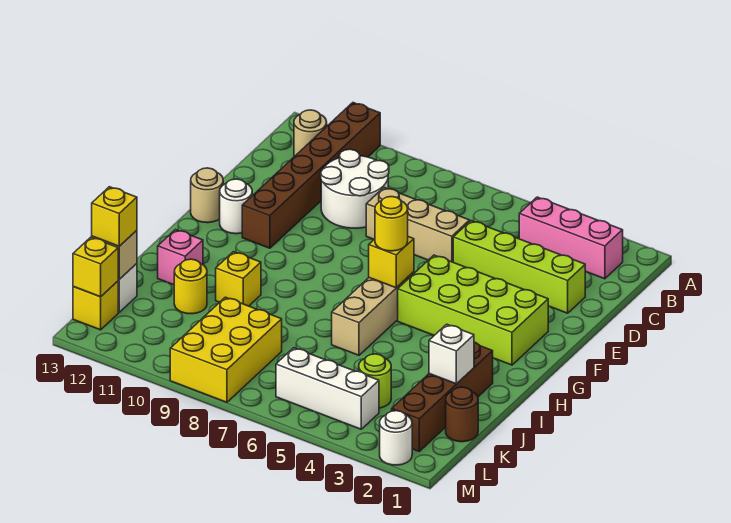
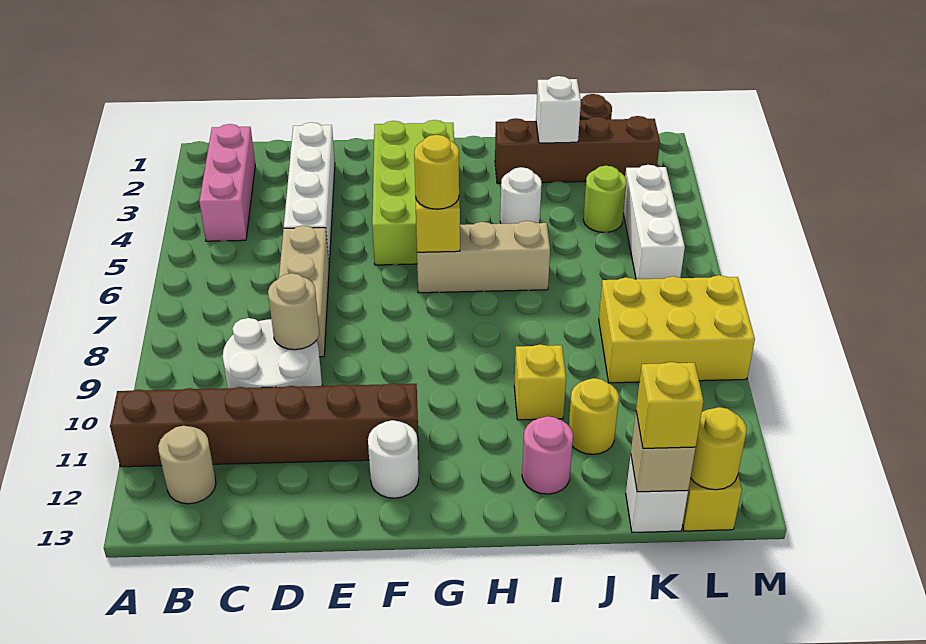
lime 1x4 brick [453,221,585,313] -> white 1x4 brick [284,122,335,263]
tan 1x1 round brick [191,168,223,223] -> tan 1x1 round brick moved to [268,273,319,350]
pink 1x1 brick [158,230,203,285] -> pink 1x1 round brick [522,416,573,494]
yellow 1x1 brick [73,237,119,297] -> yellow 1x1 round brick [691,407,746,490]
white 1x1 round brick [380,411,412,465] -> white 1x1 round brick moved to [500,167,542,224]

